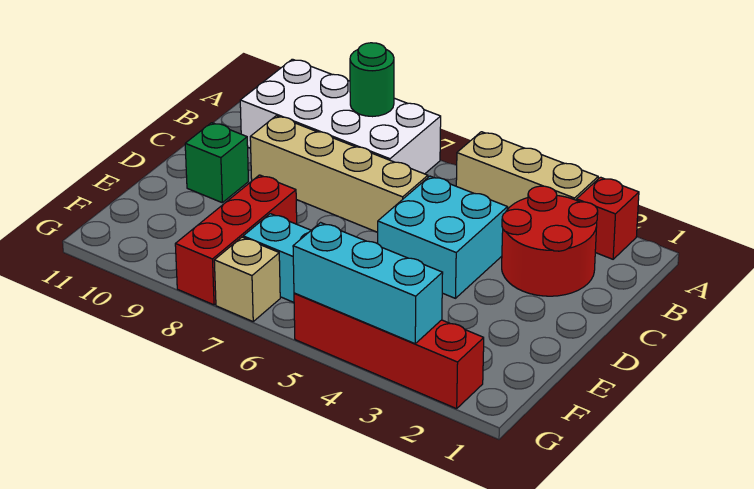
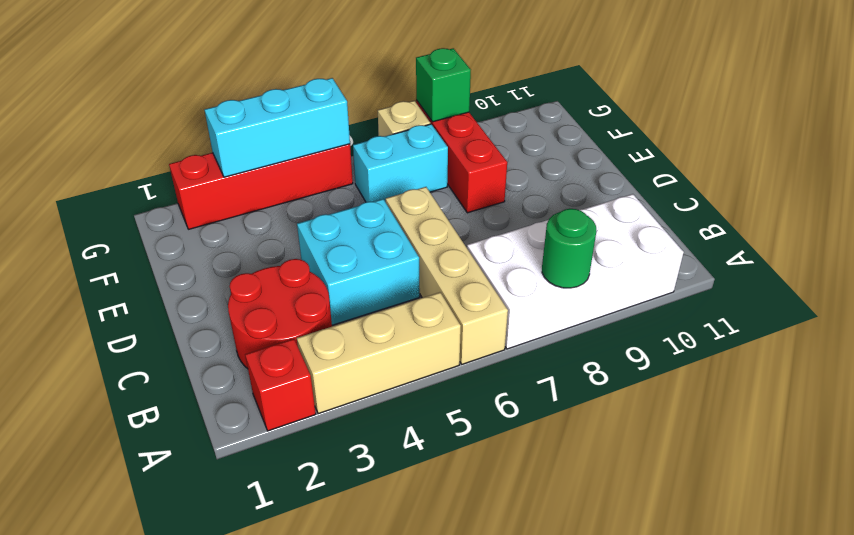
tan 1x4 brick [250,116,428,232] -> tan 1x4 brick turned to [386,187,508,364]
green 1x1 brick [185,123,248,203] -> green 1x1 brick moved to [416,48,471,122]

